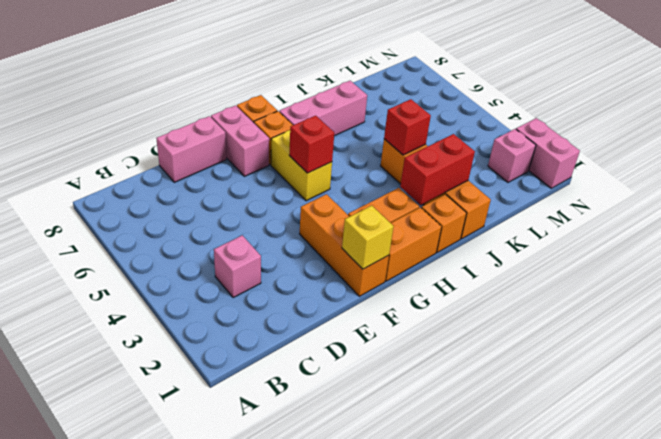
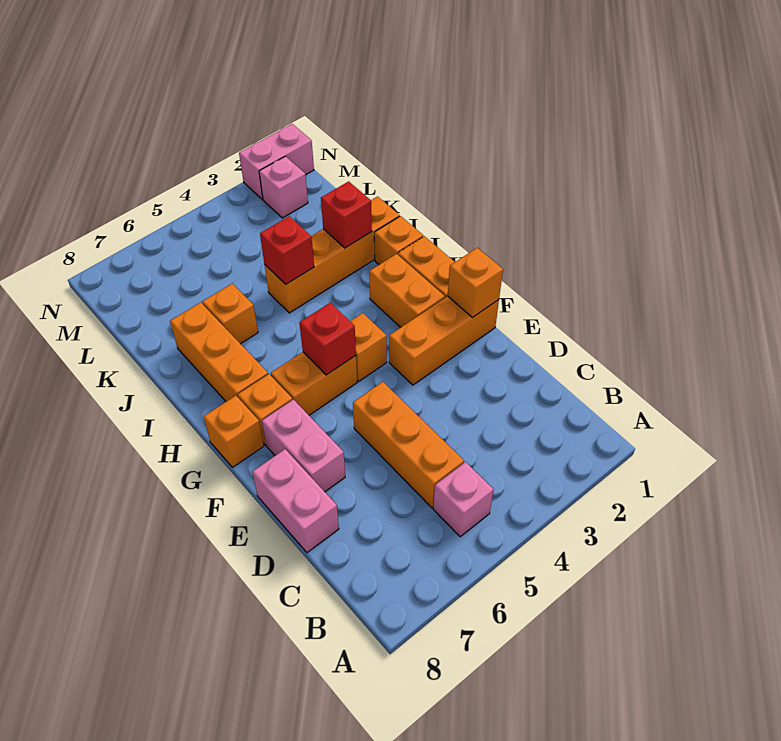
pink 1x1 brick [214,235,261,298] -> pink 1x1 brick moved to [433,462,494,537]
none -> orange 1x3 brick [353,382,464,508]
yellow 1x1 brick [342,206,394,269] -> orange 1x1 brick [448,248,503,318]
pink 1x2 brick [211,105,269,176] -> pink 1x2 brick turned to [262,400,345,492]
none -> orange 1x1 brick [350,313,387,381]
yellow 1x2 brick [271,130,332,201] -> orange 1x2 brick [271,352,357,415]
pink 1x3 brick [279,81,367,136] -> orange 1x3 brick [170,302,268,401]
red 1x2 brick [400,134,475,205] -> red 1x1 brick [321,181,372,248]
none -> orange 1x1 brick [202,284,258,344]

